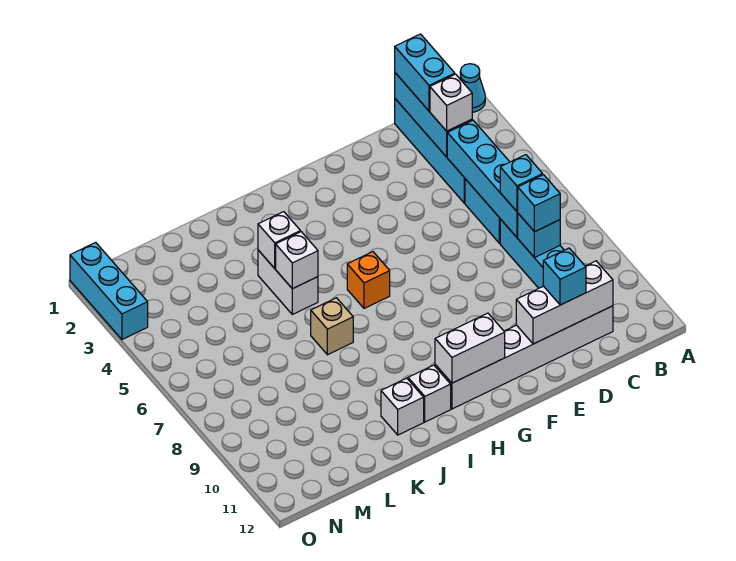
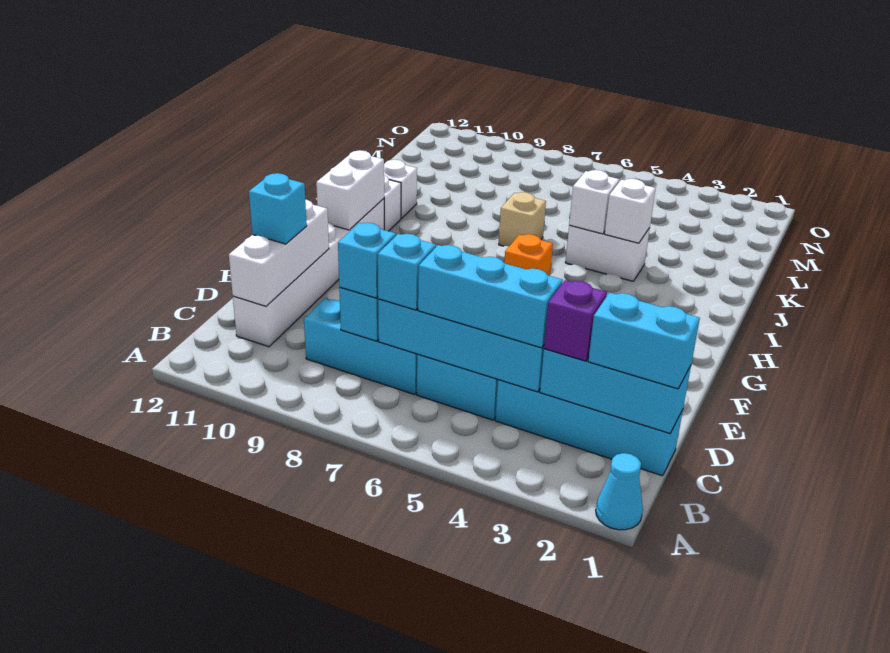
white 1x1 brick [430,74,472,131] -> purple 1x1 brick [544,280,607,361]
cyan 1x3 brick [70,242,148,339] -> cyan 1x3 brick moved to [418,245,563,348]

